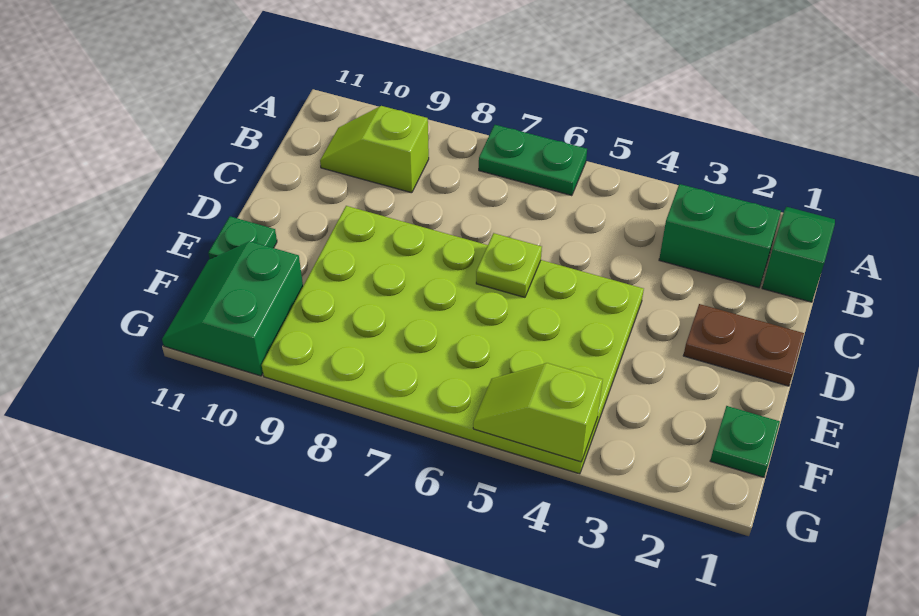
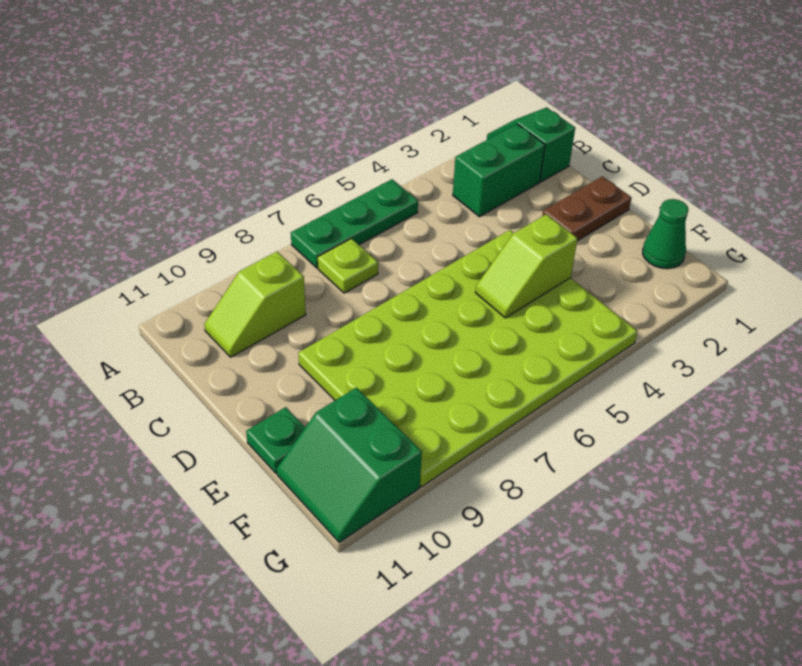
green 1x2 plate [479,125,587,196] -> green 1x3 plate [291,179,418,268]
lime 1x1 plate [476,233,542,297] -> lime 1x1 plate moved to [318,239,378,293]
green 1x1 plate [710,406,780,477] -> green 1x1 cone [643,199,688,269]
lime 1x2 slope [473,363,603,462] -> lime 1x2 slope moved to [475,214,578,318]

